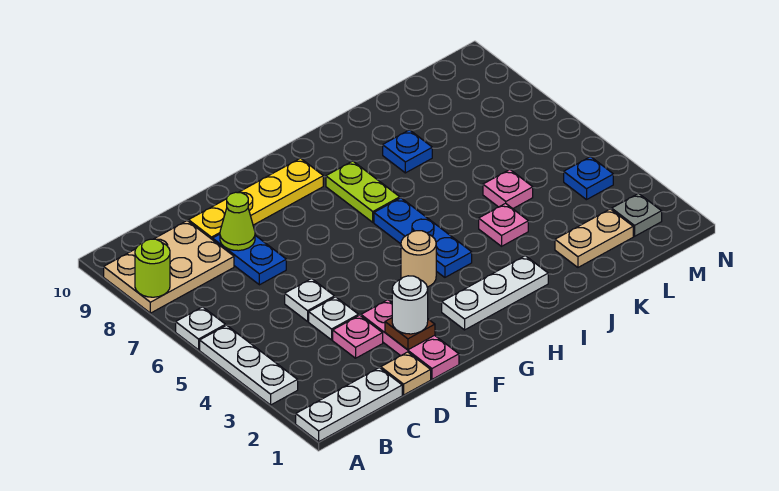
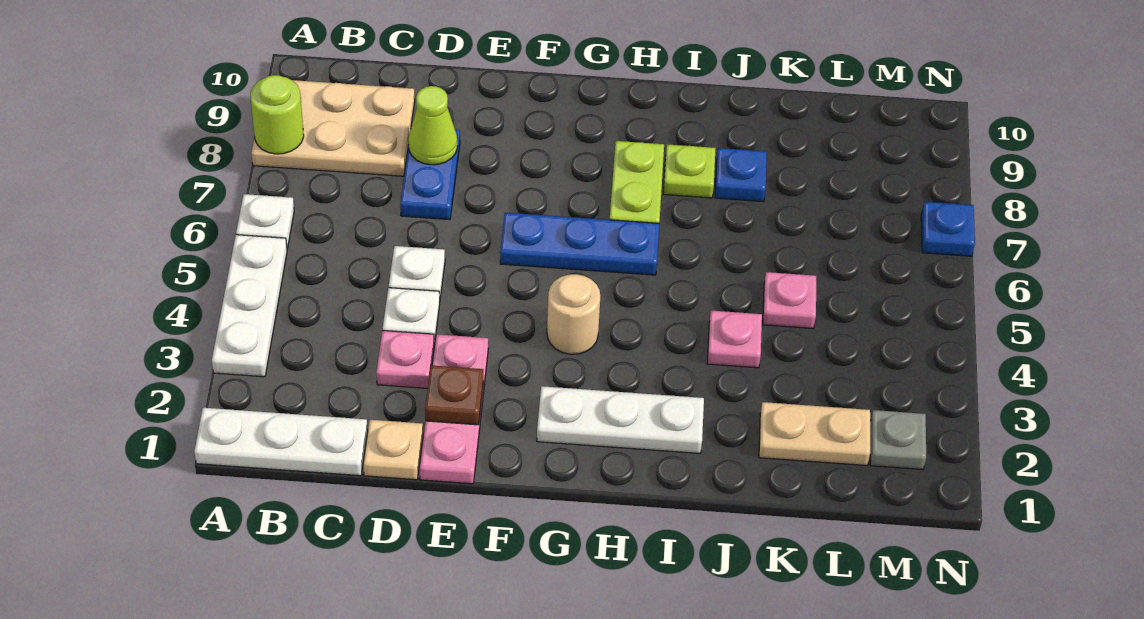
yellow 1x4 plate [189,158,323,240] -> none
white 1x1 round brick [392,276,428,334] -> none
blue 1x3 plate [374,198,472,277] -> blue 1x3 plate turned to [500,213,659,275]
none -> lime 1x1 plate [663,144,716,198]
blue 1x1 plate [564,157,613,200] -> blue 1x1 plate moved to [921,202,975,256]

